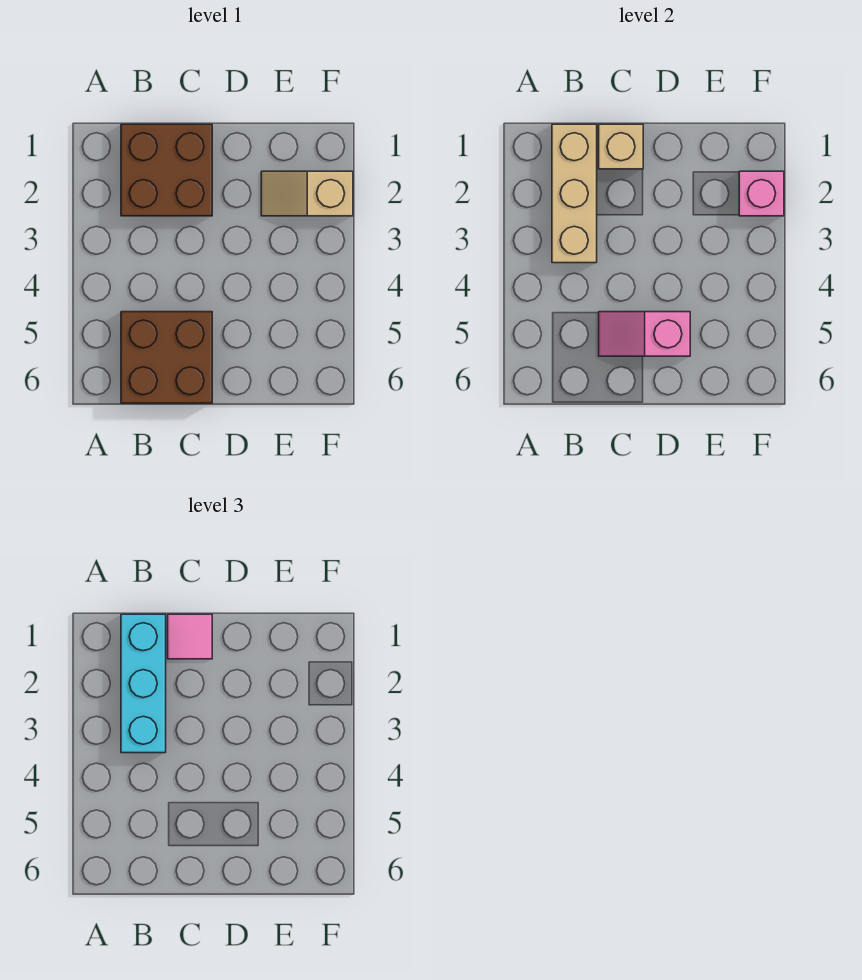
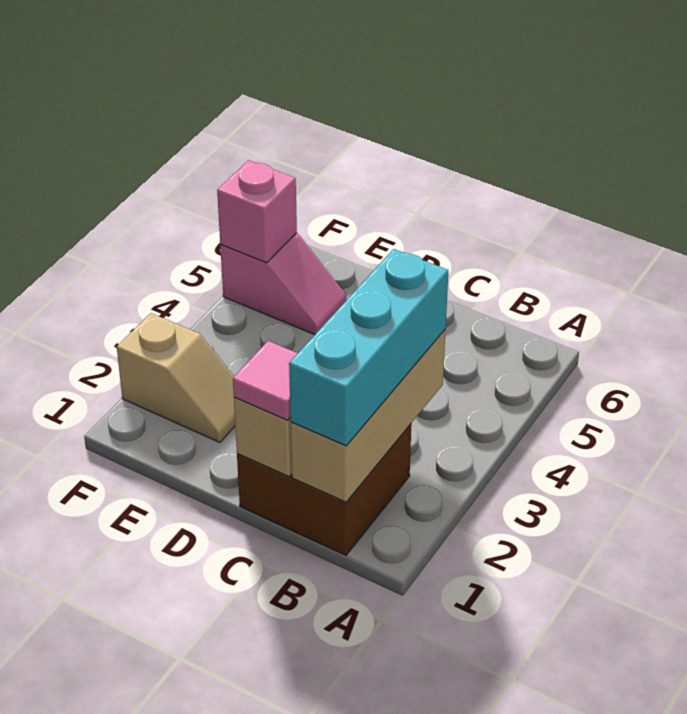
brown 2x2 brick [121,312,212,403] -> none
pink 1x2 slope [599,312,690,356] -> pink 1x2 slope moved to [220,233,346,335]
pink 1x1 brick [739,171,784,216] -> pink 1x1 brick moved to [217,160,297,263]

